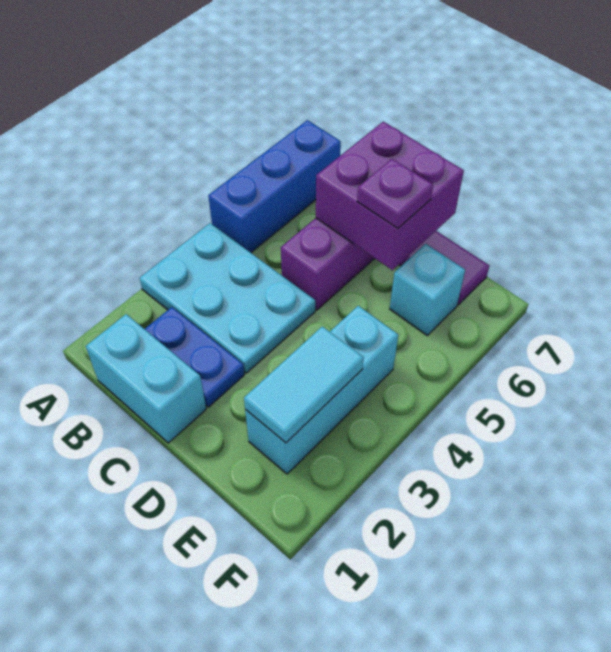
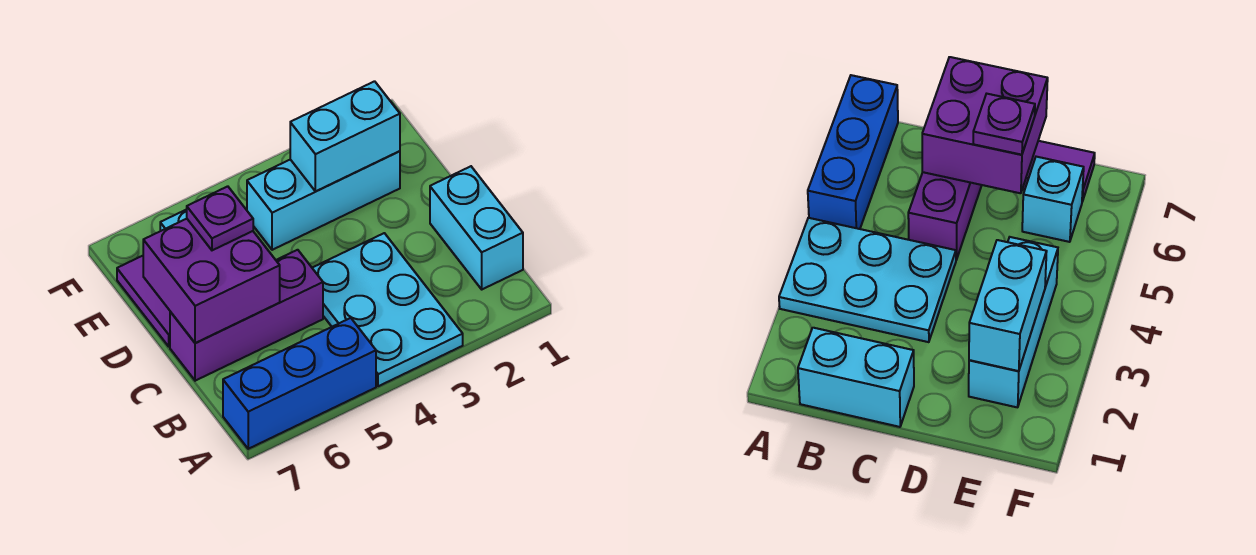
blue 1x2 plate [145,307,244,407] -> none
cyan 1x2 tile [244,326,364,443] -> cyan 1x2 brick [290,81,400,191]

